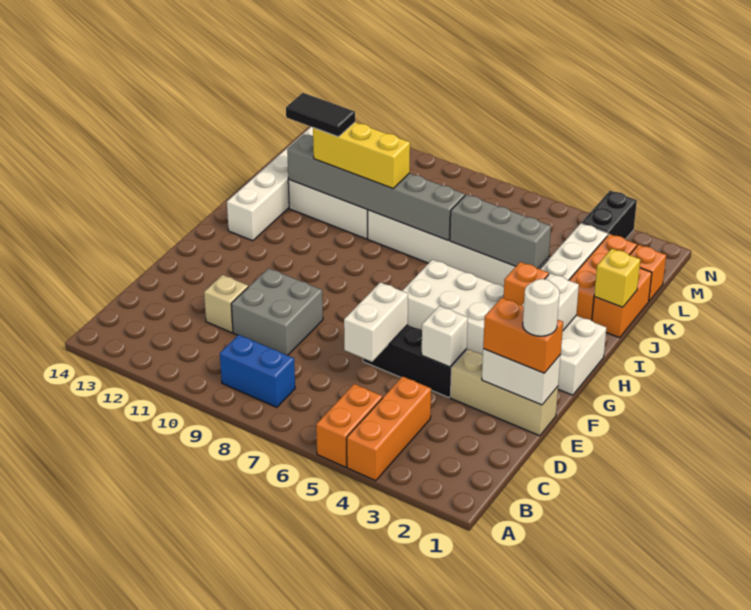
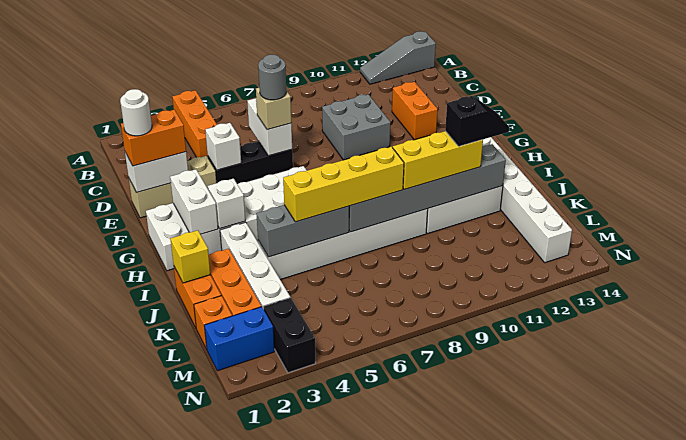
orange 1x2 brick [316,384,383,467] -> orange 1x2 brick moved to [392,82,438,140]
none -> grey 1x3 slope [360,31,436,84]
blue 1x2 brick [220,335,295,407] -> blue 1x2 brick moved to [204,307,274,371]
tan 1x1 brick [204,275,248,333] -> tan 1x1 brick moved to [256,88,291,130]
none -> grey 1x1 round brick [258,55,286,100]
orange 1x1 brick [503,262,549,305] -> white 1x1 brick [208,179,245,229]
none -> yellow 1x4 brick [283,147,404,222]
black 1x2 tile [286,93,355,137] -> black 1x2 slope [445,96,509,147]

